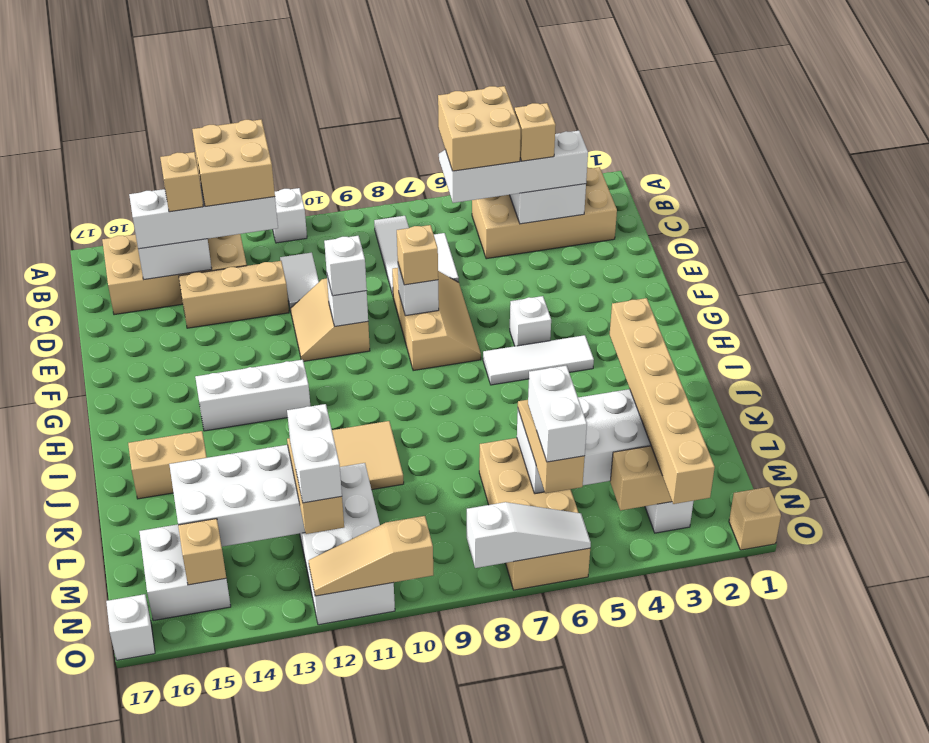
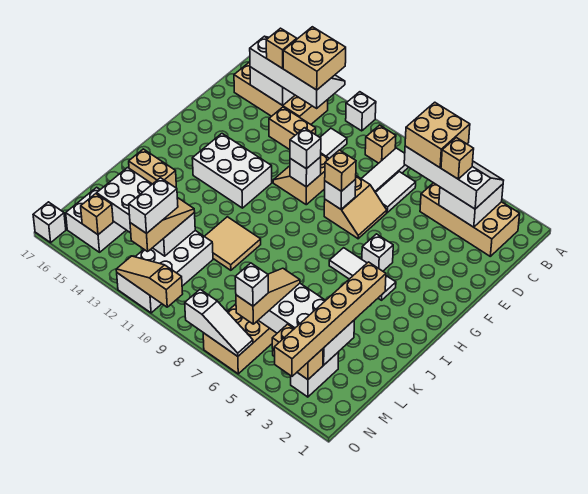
tan 1x3 brick [179,260,289,328] -> tan 1x2 brick [269,107,316,150]
tan 2x3 slope [392,268,481,371] -> tan 2x2 slope [324,176,387,239]
white 1x3 brick [195,360,310,431] -> white 2x3 brick [192,134,272,208]
white 1x2 brick [528,366,587,462] -> white 1x1 brick [235,263,268,306]
tan 1x1 brick [729,487,781,550] -> tan 1x1 brick moved to [365,125,396,163]

